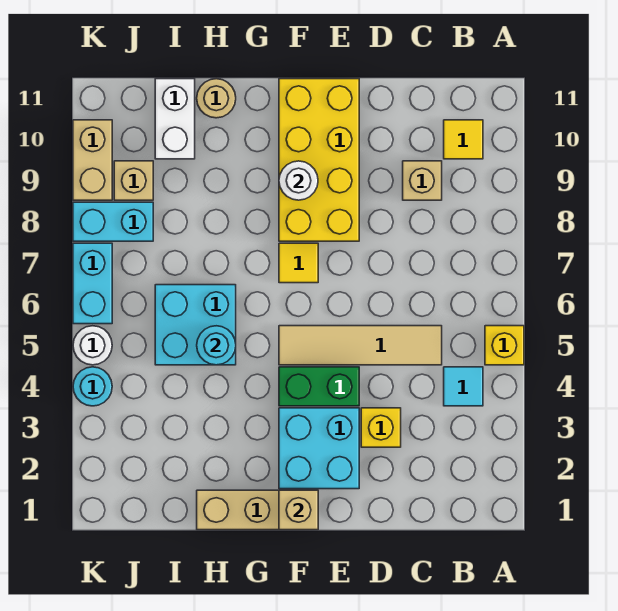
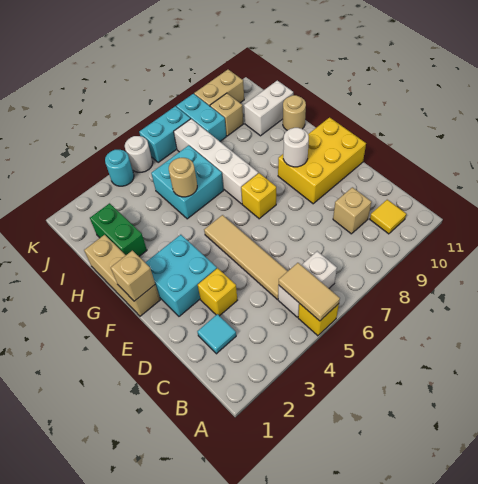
none -> tan 1x2 tile [279,263,340,321]
cyan 1x1 tile [444,367,483,406] -> cyan 1x1 tile moved to [197,314,236,354]
none -> white 1x2 brick [278,251,337,317]
green 1x2 brick [279,367,359,406] -> green 1x2 brick moved to [90,203,147,256]
yellow 2x4 brick [279,79,359,241] -> yellow 2x3 brick [278,117,366,204]
yellow 1x1 tile [279,243,318,283] -> yellow 1x1 brick [241,173,276,219]
none -> white 1x4 brick [174,119,258,204]
cyan 1x1 round brick [197,326,236,365] -> tan 1x1 round brick [169,158,197,197]

